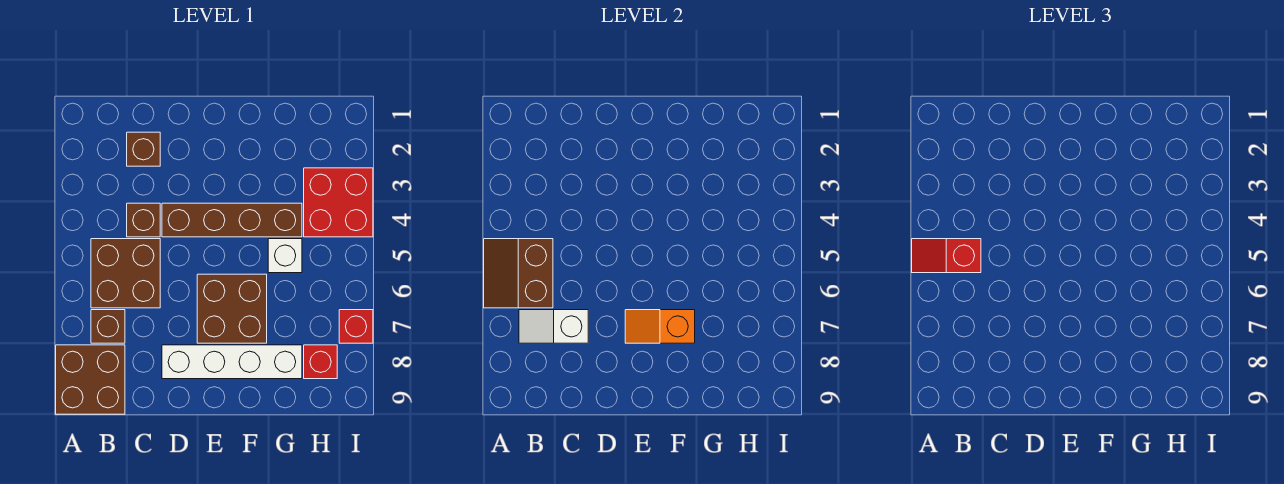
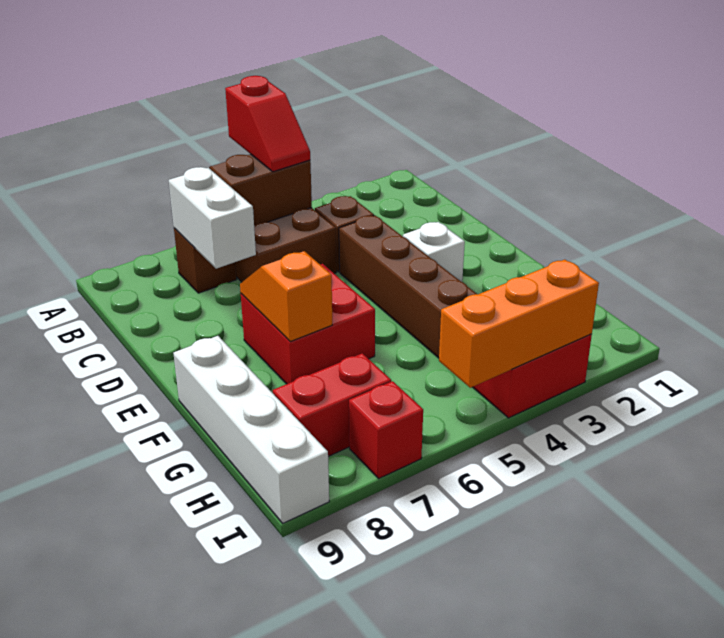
red 1x2 slope [912,239,981,273] -> red 1x2 slope turned to [225,76,310,172]
brown 2x2 brick [56,345,125,414] -> none
white 1x2 slope [519,310,588,343] -> white 1x2 brick [169,167,256,269]
brown 1x1 brick [127,132,160,166] -> none
white 1x4 brick [162,345,302,379] -> white 1x4 brick moved to [173,336,329,523]
brown 2x2 brick [197,274,267,343] -> red 2x2 brick [241,264,375,384]
white 1x1 brick [268,239,302,273] -> white 1x1 brick moved to [403,222,465,282]
red 1x1 brick [304,345,337,379] -> red 1x2 brick [273,353,391,456]
none -> orange 1x3 brick [439,260,599,388]

